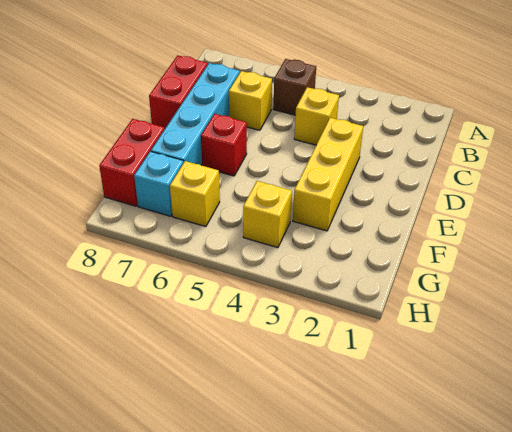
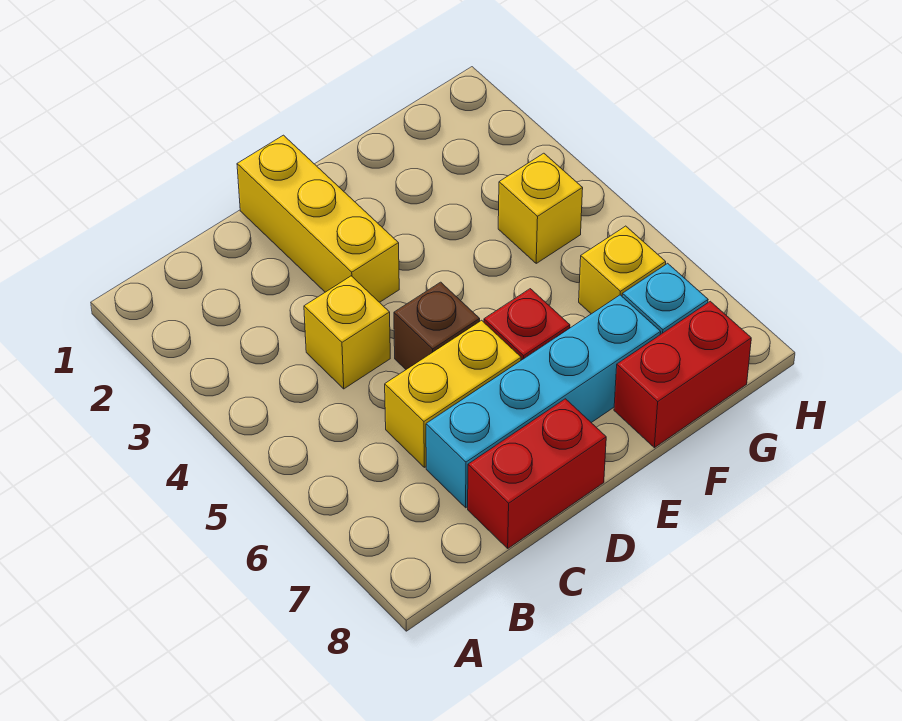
brown 1x1 brick [273,59,316,115] -> brown 1x1 brick moved to [394,282,480,369]
yellow 1x1 brick [229,71,272,130] -> yellow 1x2 brick [385,320,521,467]
yellow 1x3 brick [293,118,363,231] -> yellow 1x3 brick turned to [237,135,399,302]

